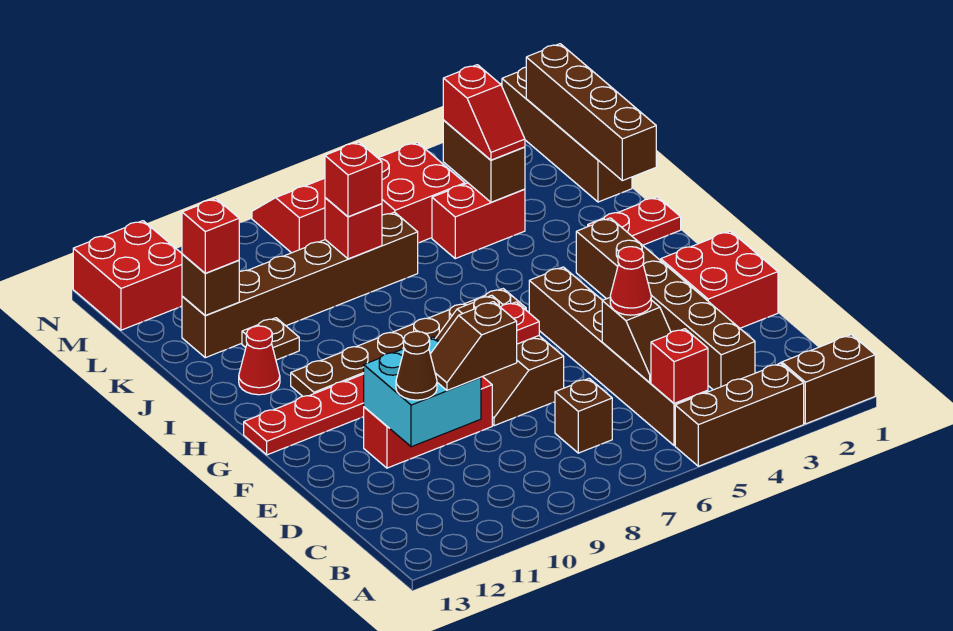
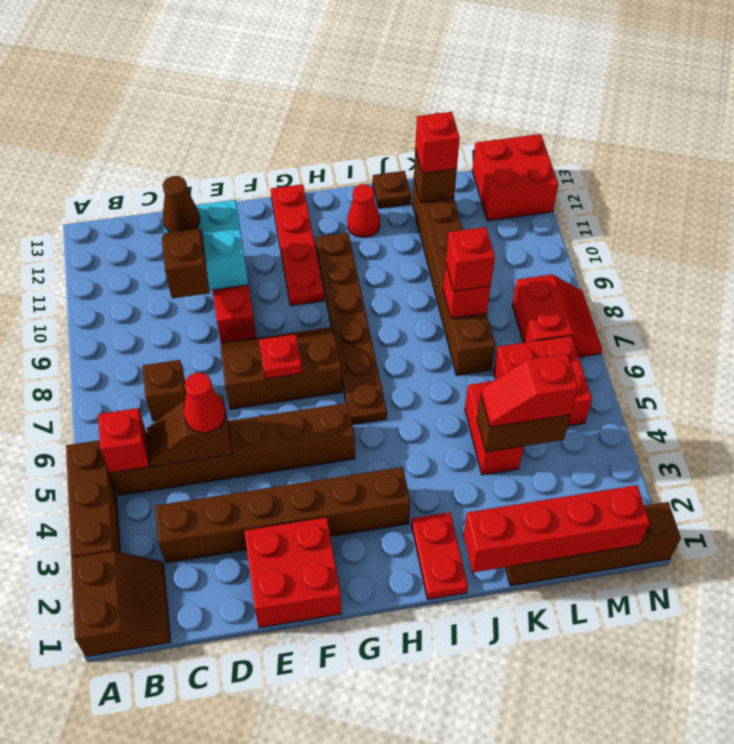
brown 1x4 brick [526,44,656,181] -> red 1x4 brick [464,485,650,572]
brown 1x1 plate [242,318,299,360] -> brown 1x1 plate moved to [373,171,411,208]

